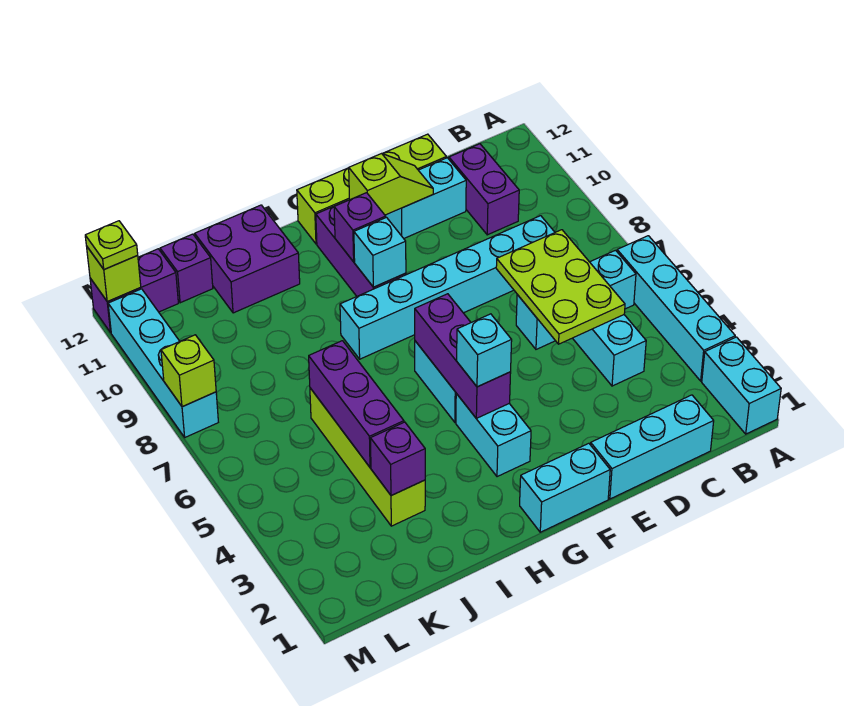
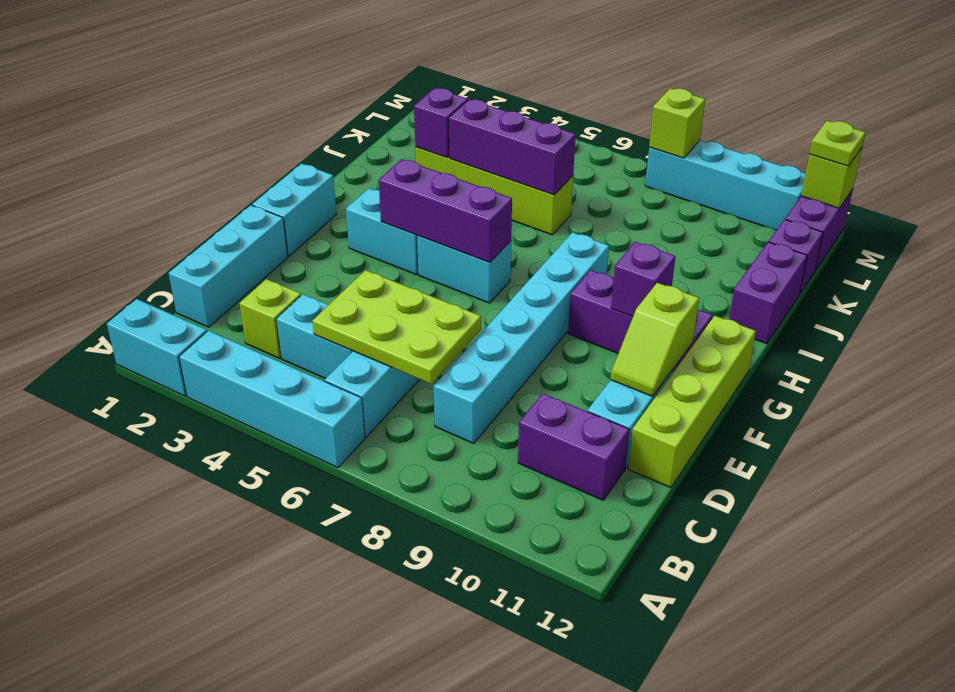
none -> lime 1x1 brick [239,279,301,358]
cyan 1x1 brick [457,314,512,387] -> none
cyan 1x1 brick [354,217,406,287] -> none
purple 2x2 brick [195,205,300,313] -> purple 1x2 brick [729,242,807,344]

